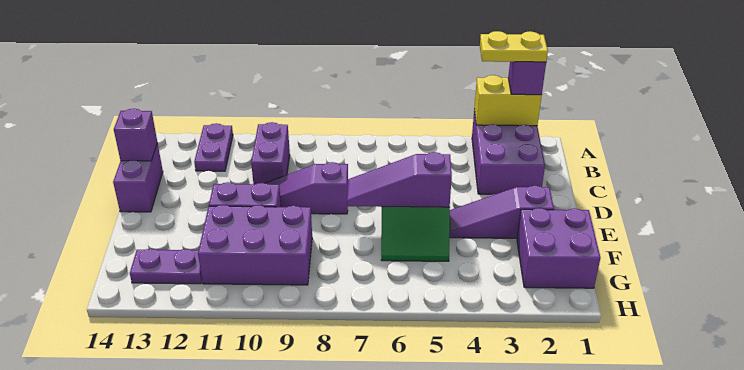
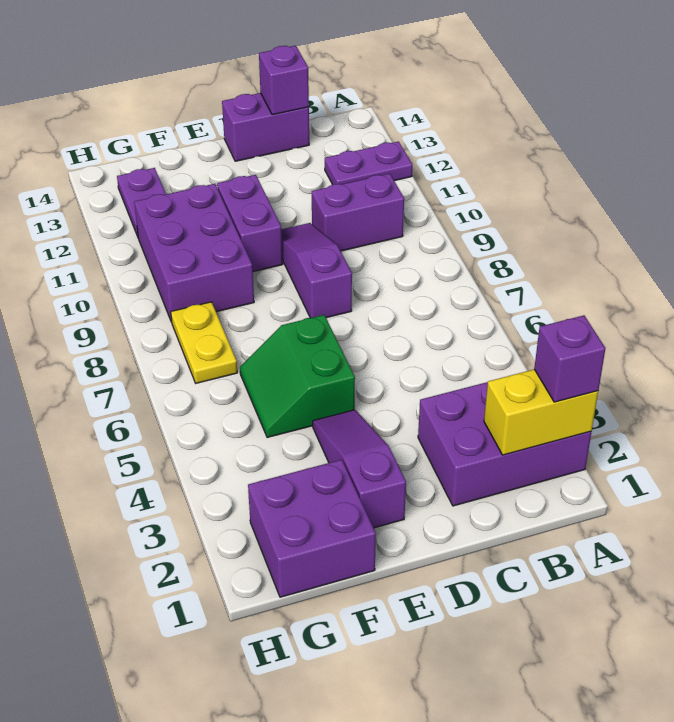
yellow 1x2 brick [474,75,542,126] -> yellow 1x2 brick turned to [484,369,598,455]
yellow 1x2 plate [480,31,548,62] -> yellow 1x2 plate moved to [171,302,237,383]
purple 1x3 slope [347,152,452,207] -> none

